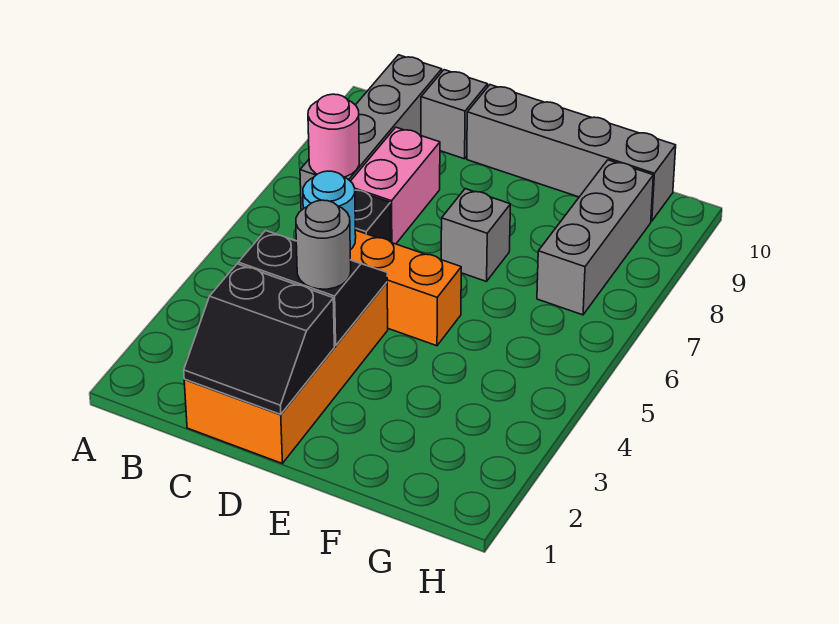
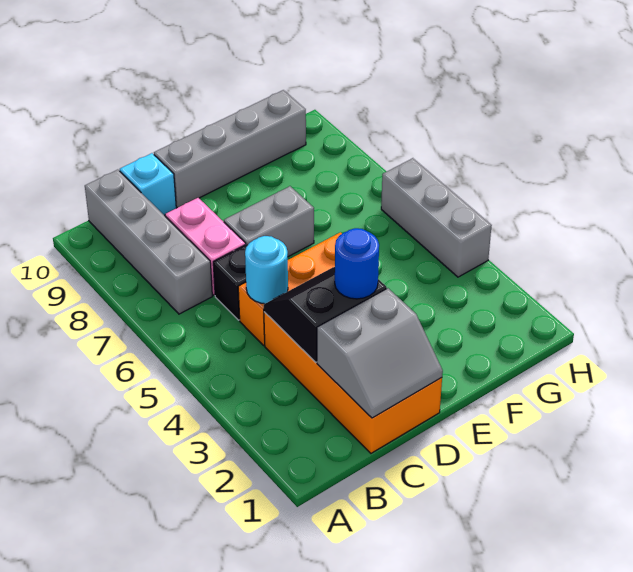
pink 1x1 round brick [308,94,359,177] -> none
black 2x2 slope [184,264,334,414] -> grey 2x2 slope [317,288,443,418]
grey 1x1 brick [421,70,488,159] -> cyan 1x1 brick [120,153,176,215]
grey 1x1 round brick [296,200,351,289] -> blue 1x1 round brick [335,228,379,299]
grey 1x1 brick [441,189,511,282] -> grey 1x2 brick [224,186,314,257]
grey 1x3 brick [537,160,653,315] -> grey 1x3 brick moved to [381,158,492,277]

